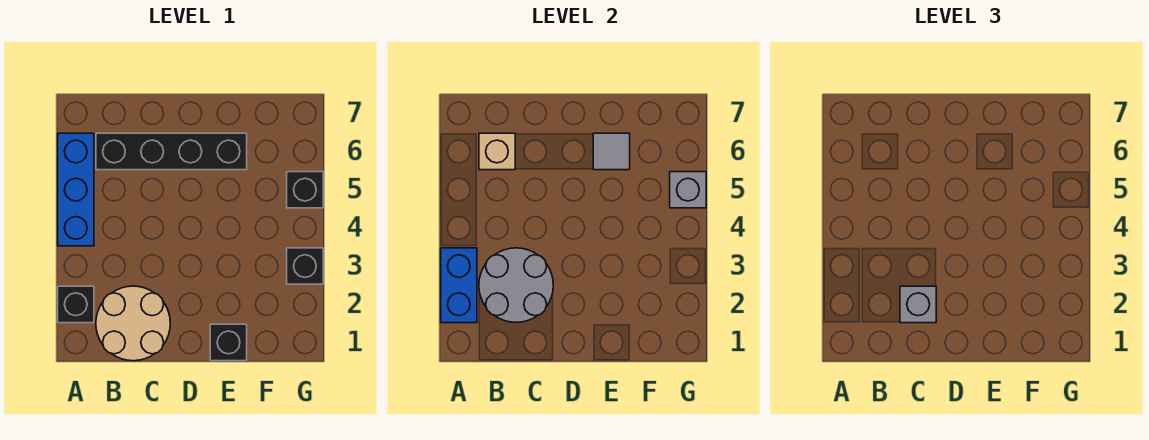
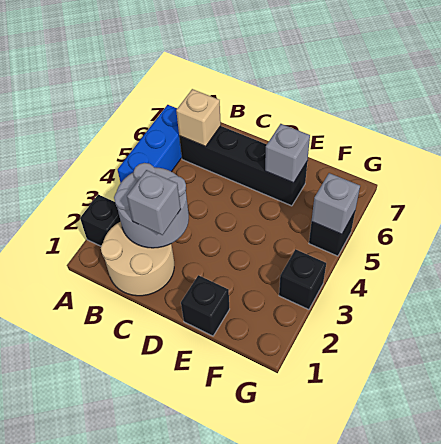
blue 1x2 brick [441,248,477,323] -> none
grey 1x1 tile [593,133,630,170] -> grey 1x1 brick [265,124,310,183]

